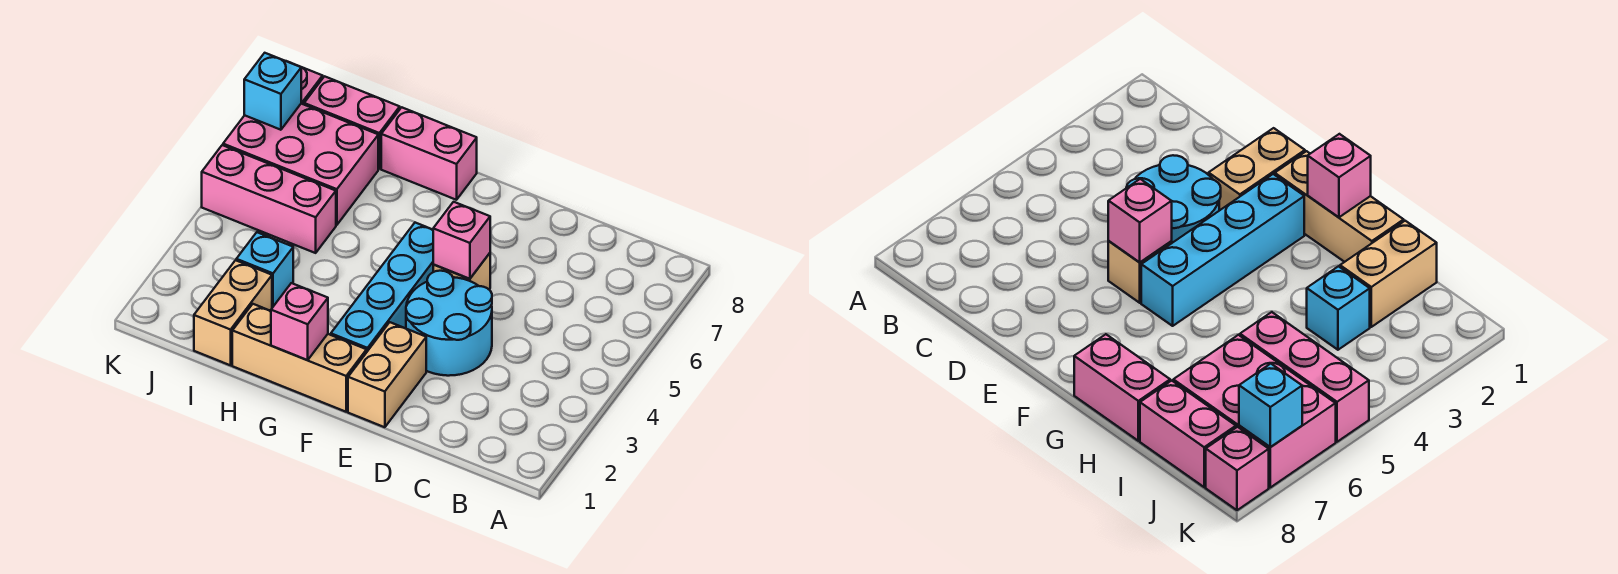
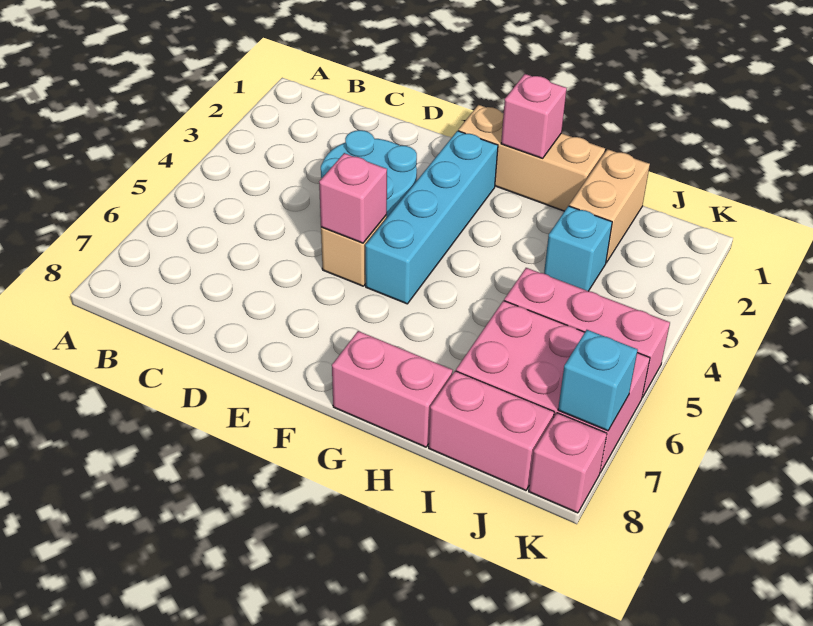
tan 1x2 brick [348,322,426,427] -> none

